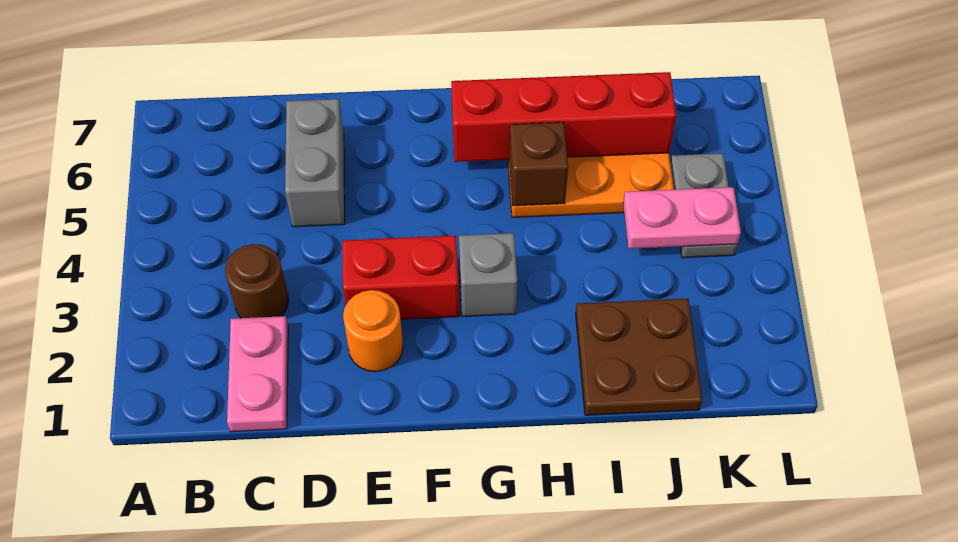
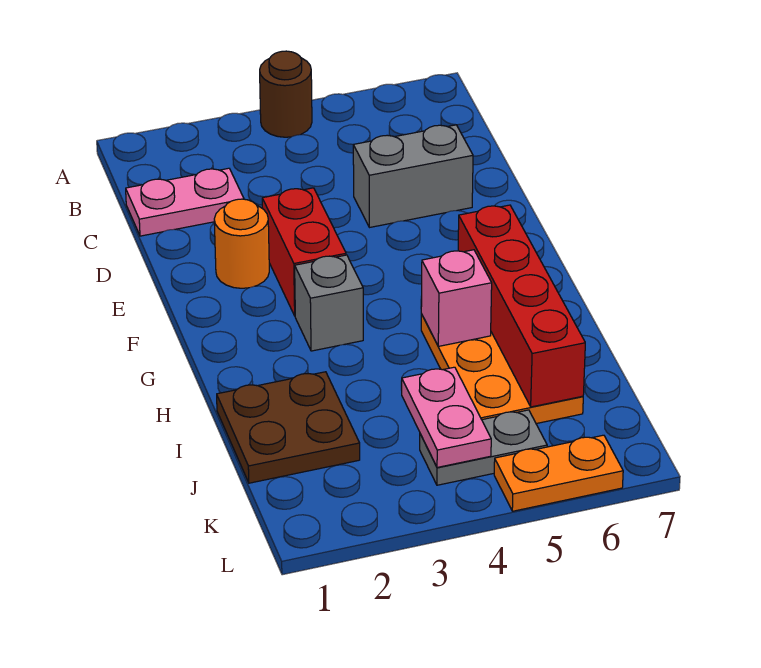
brown 1x1 round brick [225,244,289,318] -> brown 1x1 round brick moved to [260,51,312,137]
brown 1x1 brick [509,122,568,206] -> pink 1x1 brick [421,250,492,346]
none -> orange 1x2 plate [494,435,623,511]

